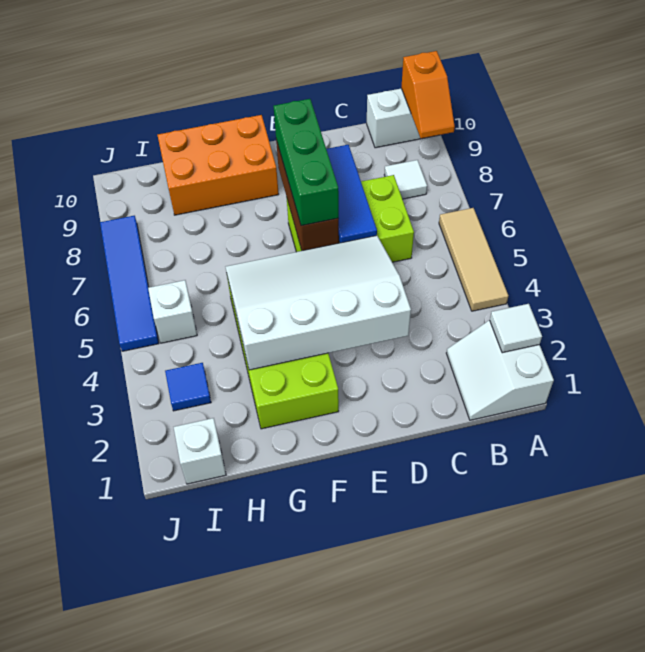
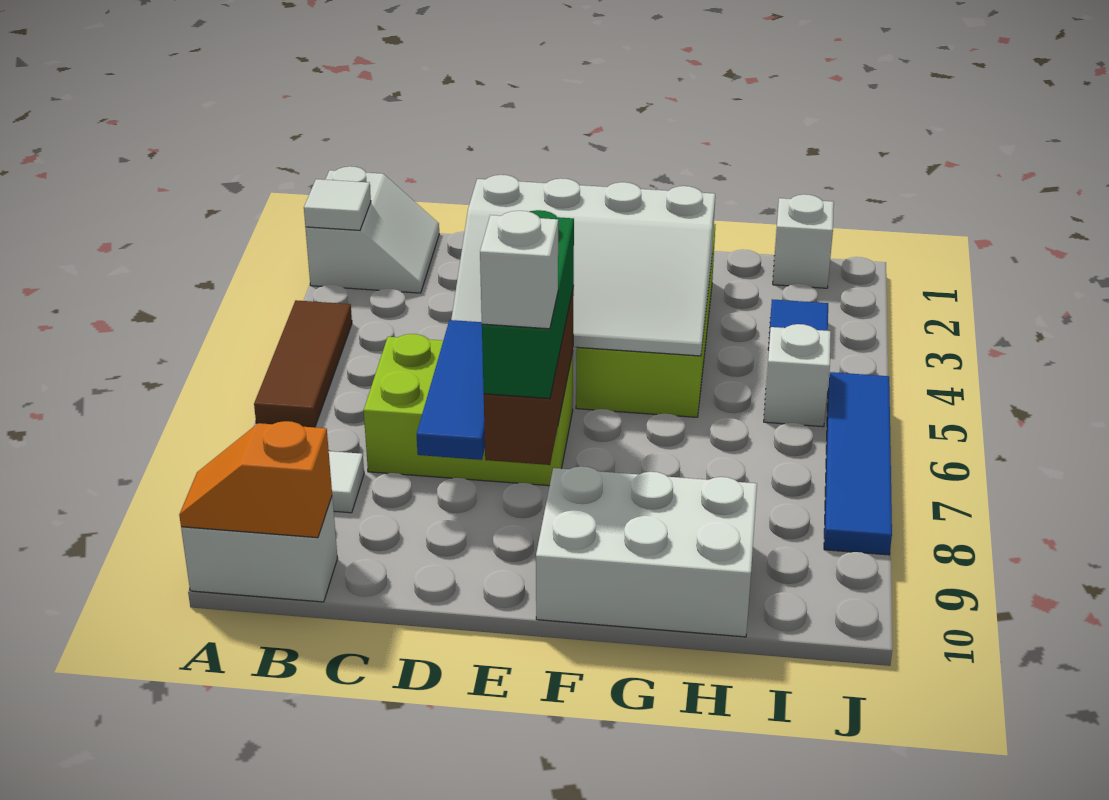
tan 1x3 tile [439,208,508,311] -> brown 1x3 tile [254,300,352,427]
orange 1x2 slope [401,51,455,139] -> orange 1x2 slope turned to [179,421,332,538]
none -> white 1x1 brick [480,211,558,329]
orange 2x3 brick [158,115,279,215] -> white 2x3 brick [536,466,757,637]

